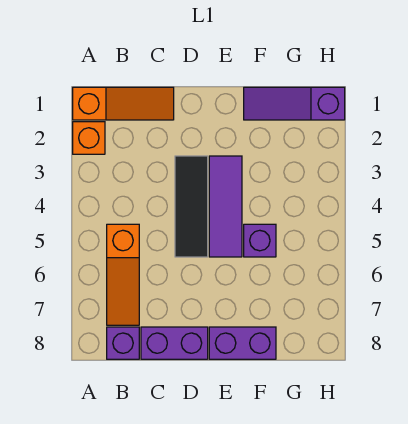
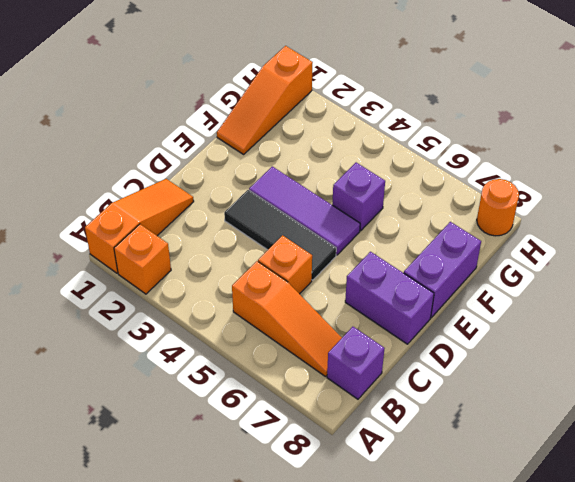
none -> orange 1x1 brick [258,235,312,294]
purple 1x2 brick [141,327,208,359] -> purple 1x2 brick turned to [345,252,434,344]
purple 1x3 slope [244,87,345,120] -> orange 1x3 slope [217,46,313,154]
none -> orange 1x1 round brick [477,179,519,236]

